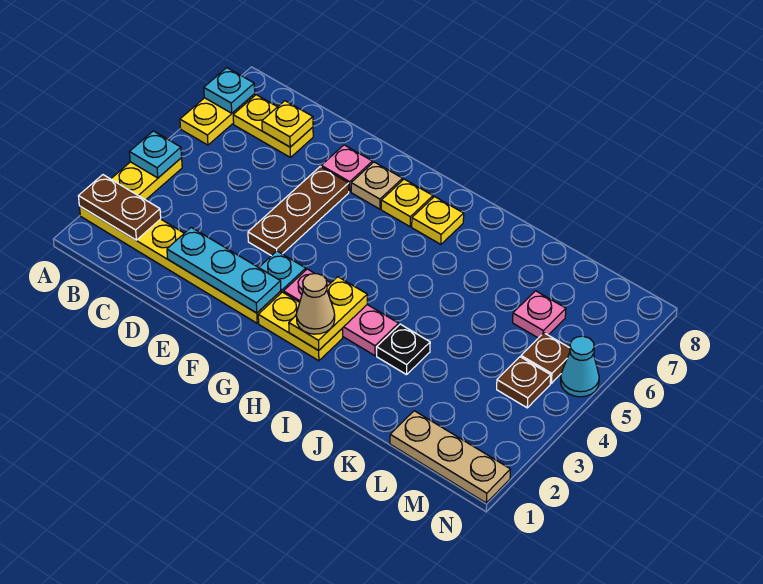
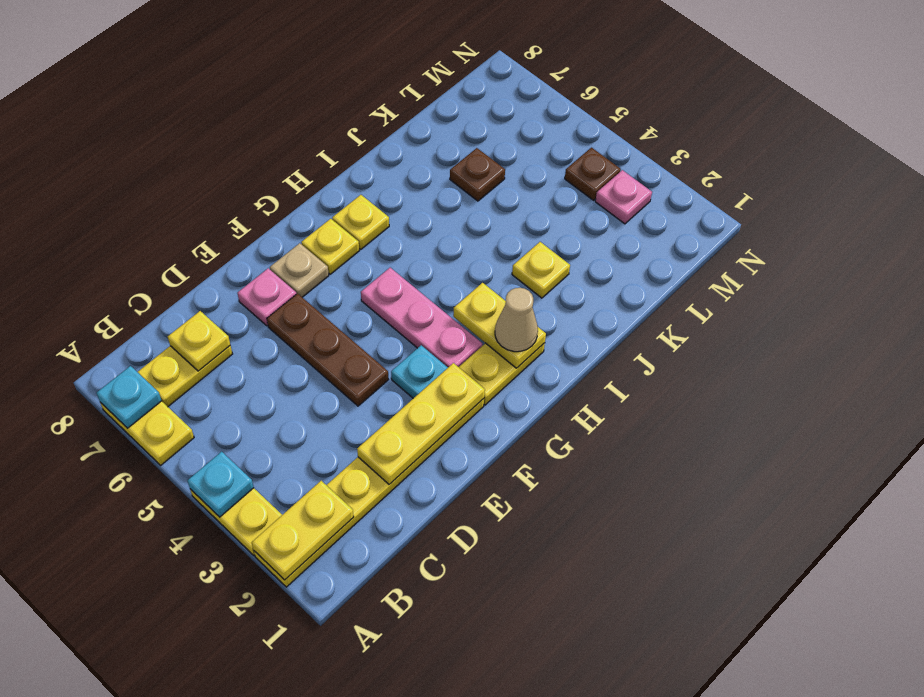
brown 1x2 plate [79,175,161,240] -> yellow 1x2 plate [252,481,354,580]
cyan 1x3 plate [167,227,281,313] -> yellow 1x3 plate [357,363,485,484]
pink 1x3 plate [284,269,399,356] -> pink 1x3 plate turned to [361,268,482,367]
black 1x1 plate [377,324,430,375] -> yellow 1x1 plate [512,242,570,298]
tan 1x3 plate [390,411,511,503] -> none
pink 1x1 plate [513,291,566,338] -> pink 1x1 plate moved to [595,170,652,224]
brown 1x1 plate [521,333,570,383] -> brown 1x1 plate moved to [450,148,505,201]
cyan 1x1 cone [561,336,599,397] -> none

